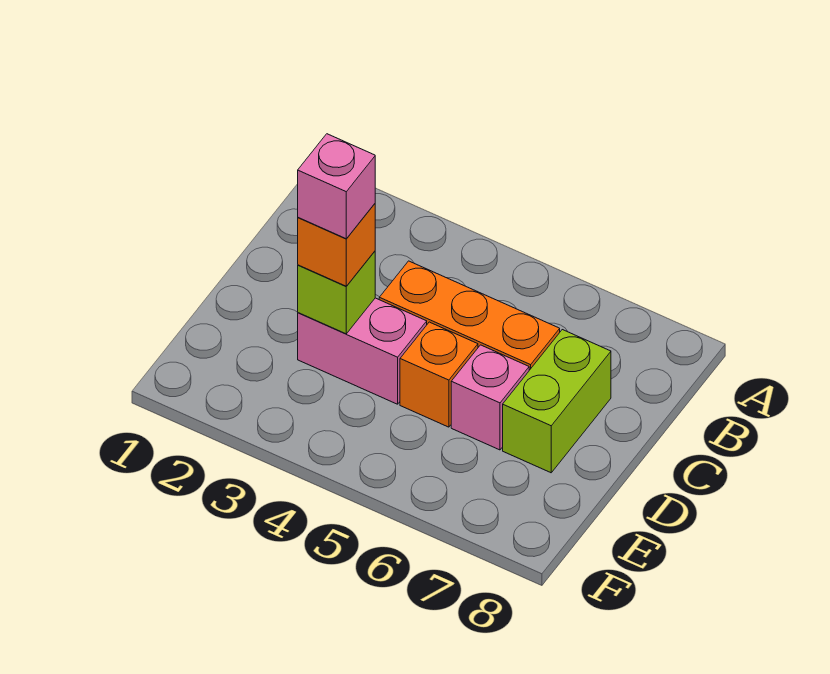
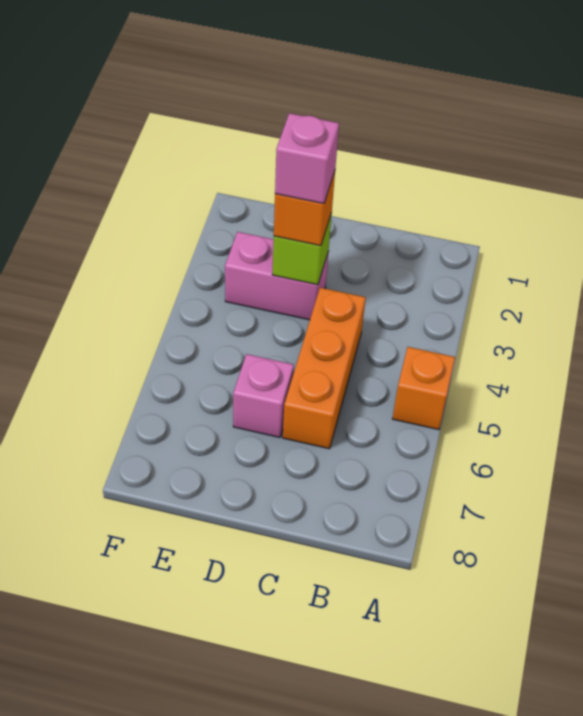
lime 1x2 brick [503,330,611,473] -> none
pink 1x2 brick [298,298,427,404] -> pink 1x2 brick turned to [225,232,328,320]
orange 1x1 brick [400,322,478,427] -> orange 1x1 brick moved to [392,347,455,430]

